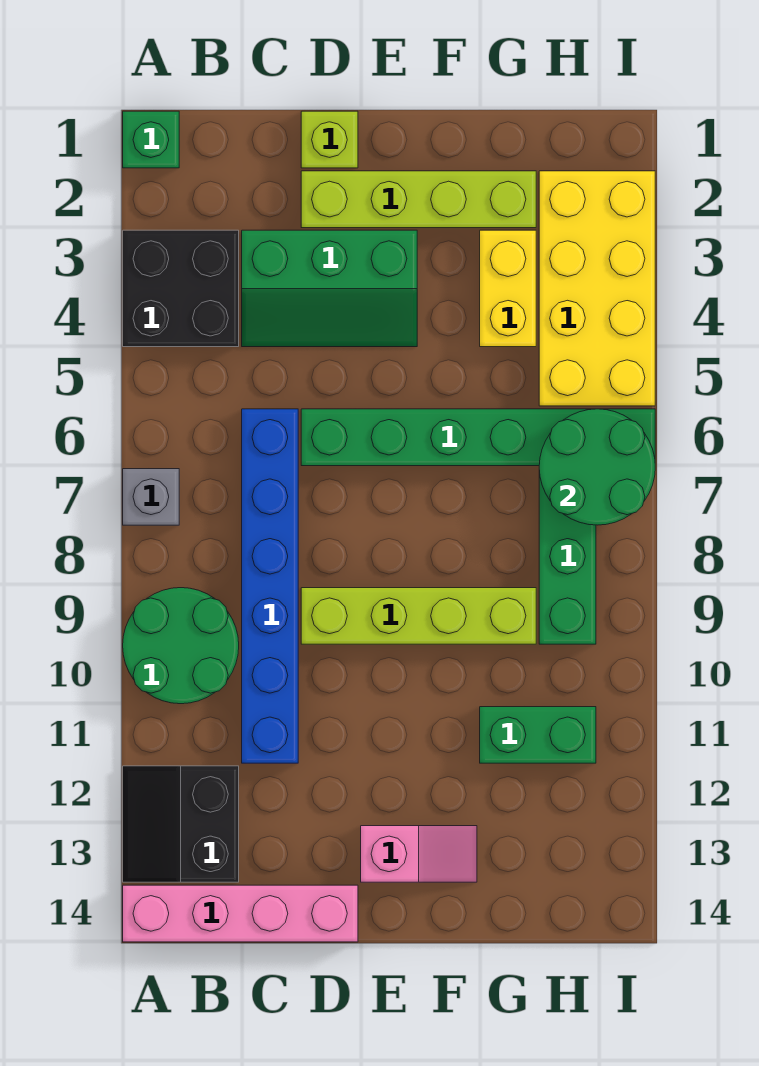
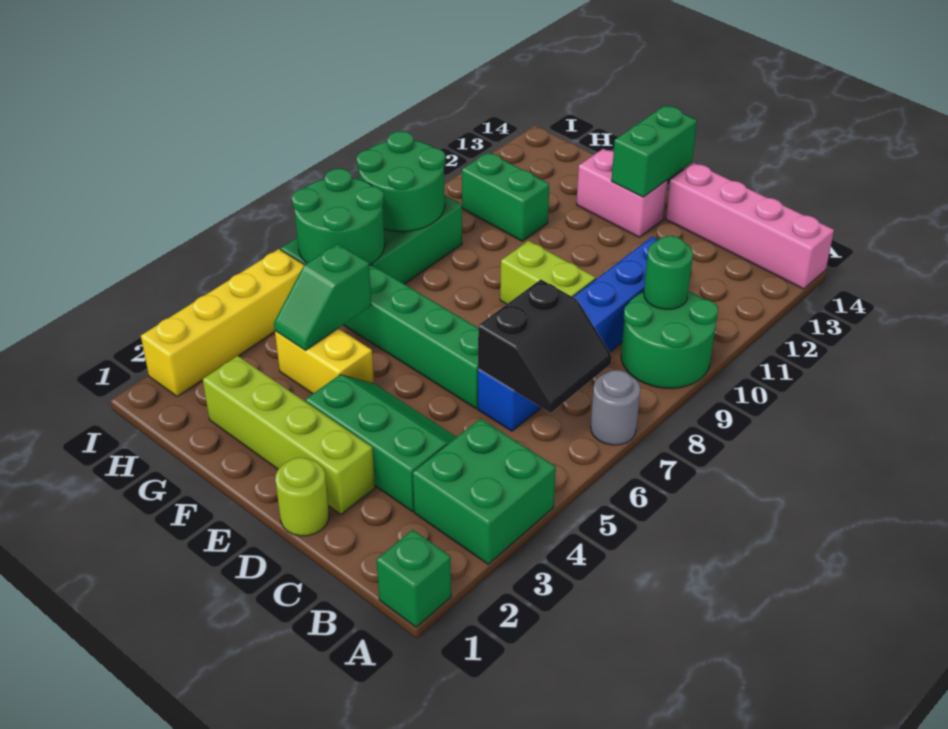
black 2x2 brick [123,230,239,347] -> green 2x2 brick [413,419,556,564]
grey 1x1 brick [123,469,179,525] -> grey 1x1 round brick [591,370,640,445]
black 2x2 slope [123,766,239,882] -> black 2x2 slope moved to [478,279,612,413]
none -> green 1x1 round brick [644,236,693,309]
lime 1x1 brick [301,111,358,168] -> lime 1x1 round brick [275,458,329,536]
lime 1x4 brick [301,588,536,644] -> lime 1x2 brick [500,241,596,304]
pink 1x2 slope [361,826,477,882] -> pink 1x2 brick [576,149,667,237]
none -> green 1x2 brick [611,105,697,197]
yellow 1x2 brick [480,230,536,347] -> yellow 1x2 brick turned to [275,329,374,394]
none -> green 1x2 slope [274,244,372,351]
yellow 2x4 brick [539,171,655,406] -> yellow 1x4 brick [141,249,304,396]
none -> green 2x2 round brick [357,131,445,231]

